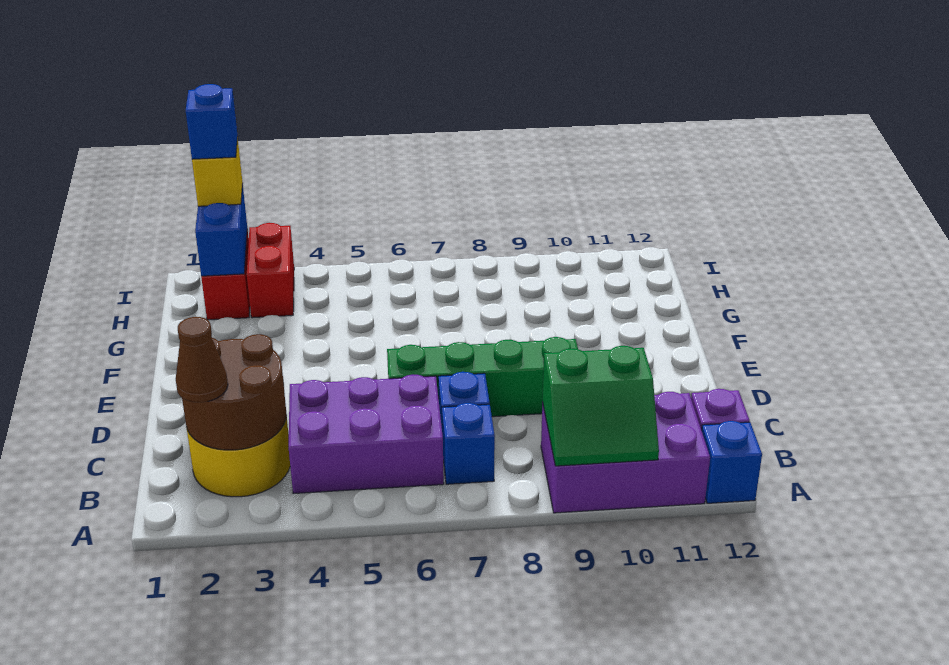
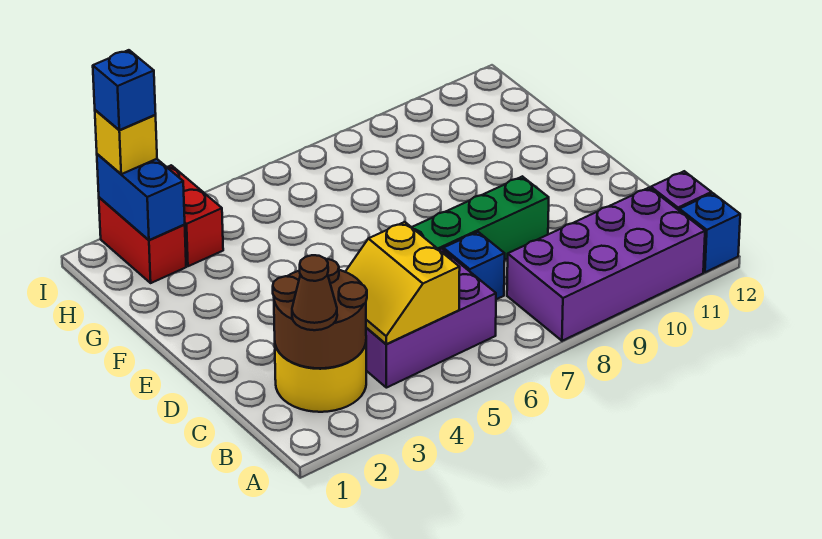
purple 2x3 brick [541,392,710,513] -> purple 2x4 brick [507,188,705,341]
green 2x2 slope [543,346,659,466] -> none
none -> yellow 2x2 slope [345,222,460,344]
blue 1x1 brick [442,403,495,484] -> none

